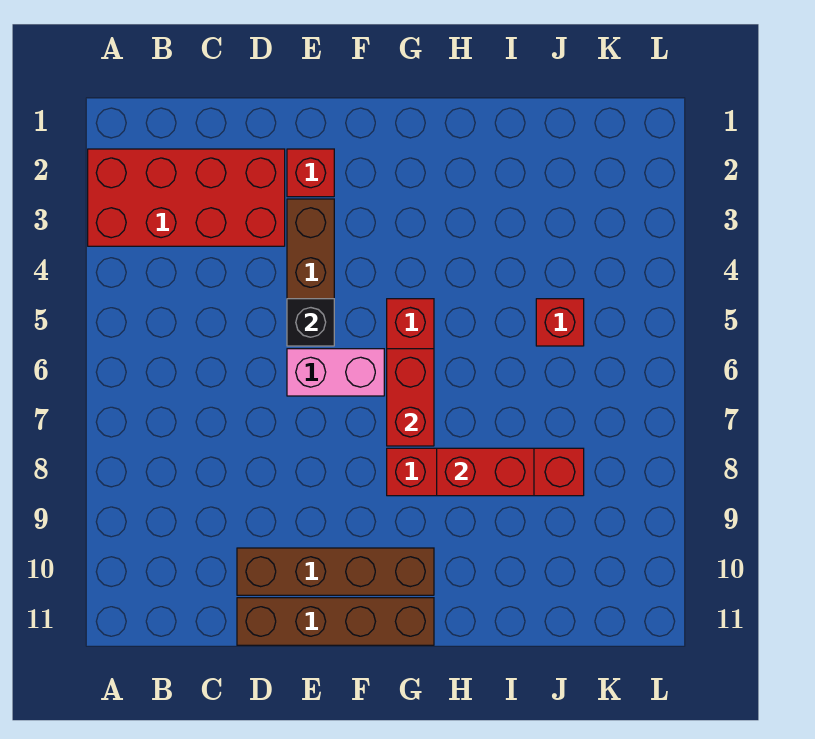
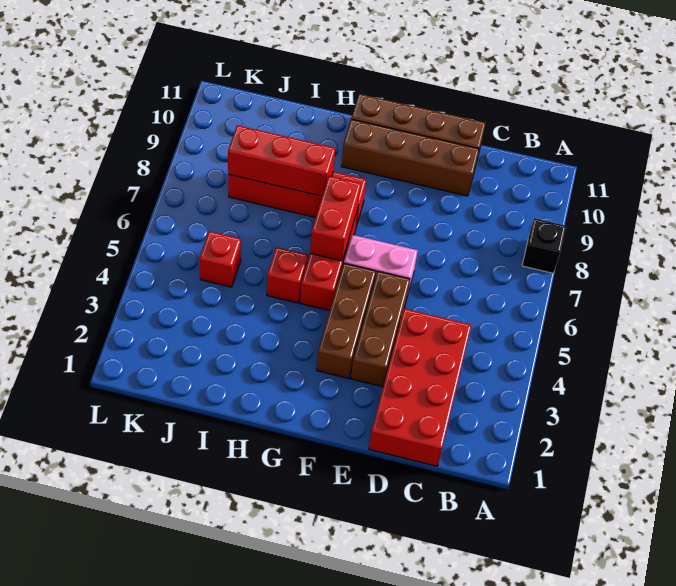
red 2x4 brick [88,149,285,246] -> red 2x4 brick turned to [369,309,471,466]
red 1x1 brick [287,149,334,197] -> red 1x1 brick moved to [267,247,308,303]
black 1x1 brick [287,299,334,346] -> black 1x1 brick moved to [522,218,566,273]
none -> brown 1x3 brick [317,263,376,378]
red 1x2 brick [437,448,534,496] -> red 1x3 brick [228,125,335,196]

